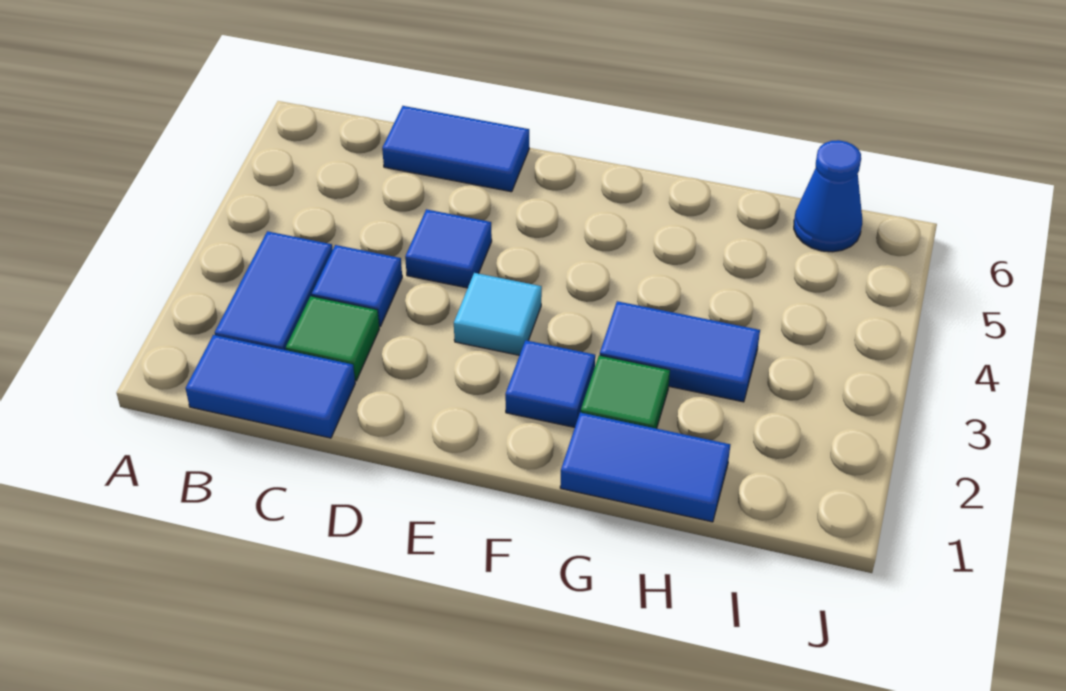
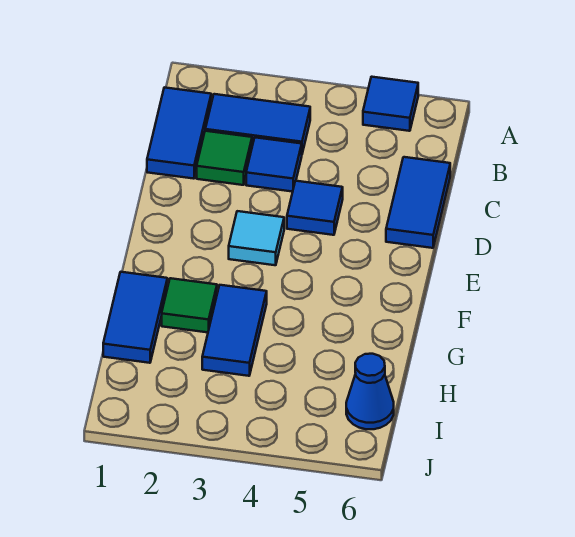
blue 1x1 tile [505,340,595,427] -> blue 1x1 tile moved to [363,77,418,131]

